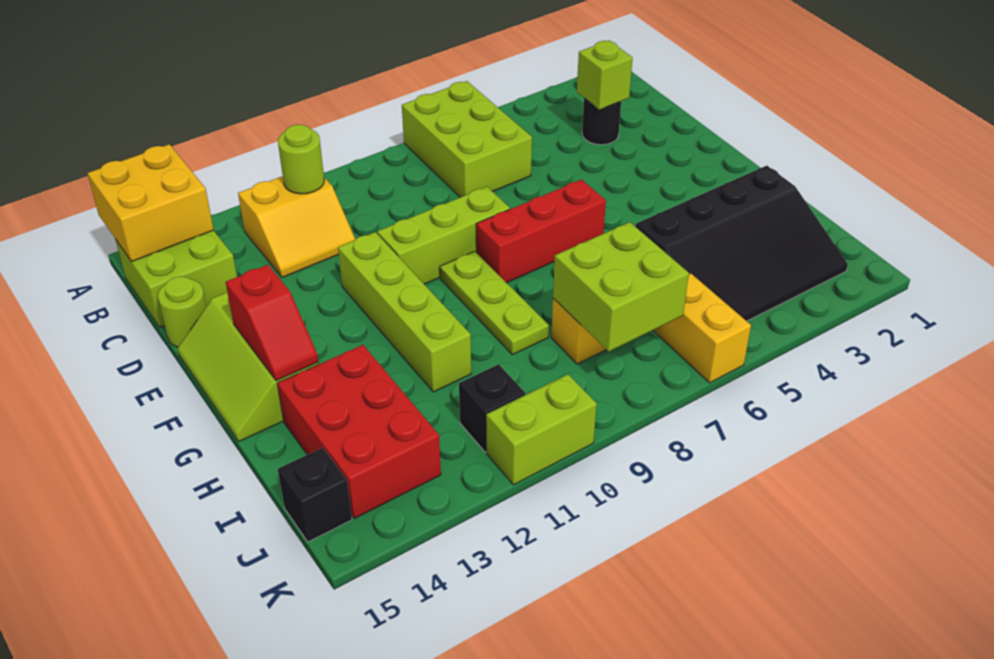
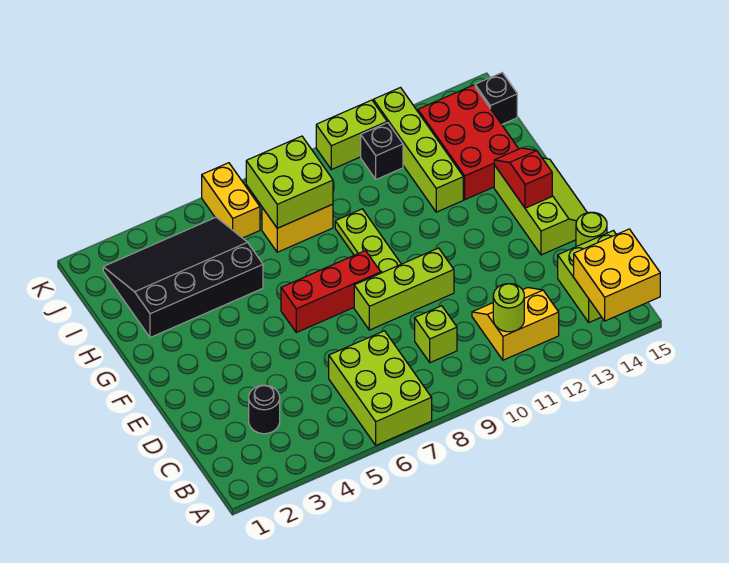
lime 1x1 brick [577,40,633,110] -> lime 1x1 brick moved to [415,306,457,363]
lime 1x4 brick [338,232,471,392] -> lime 1x4 brick moved to [373,88,463,212]

